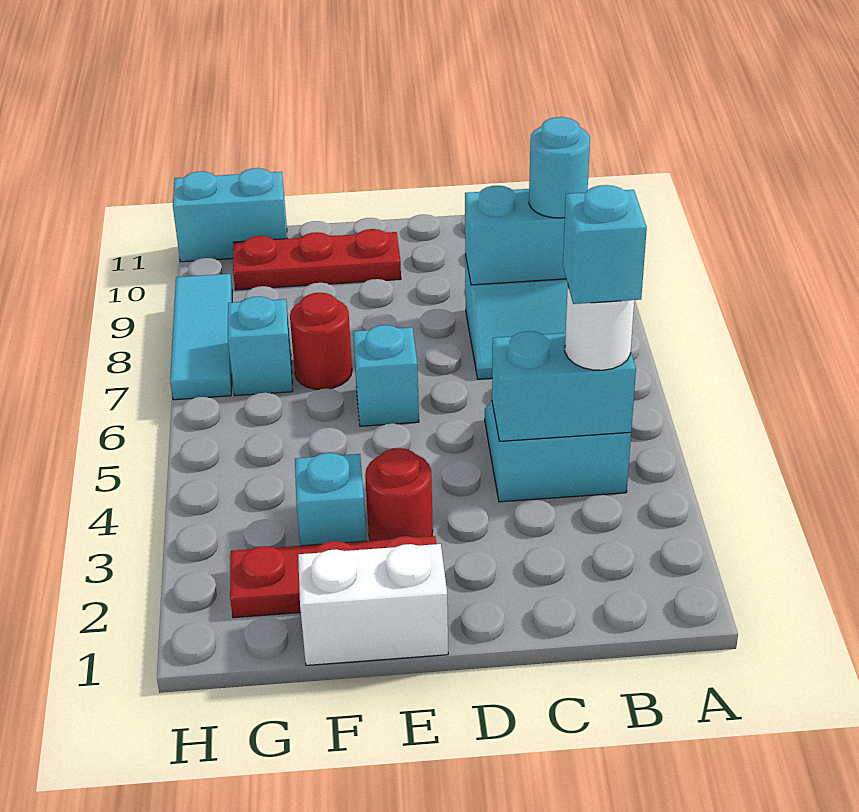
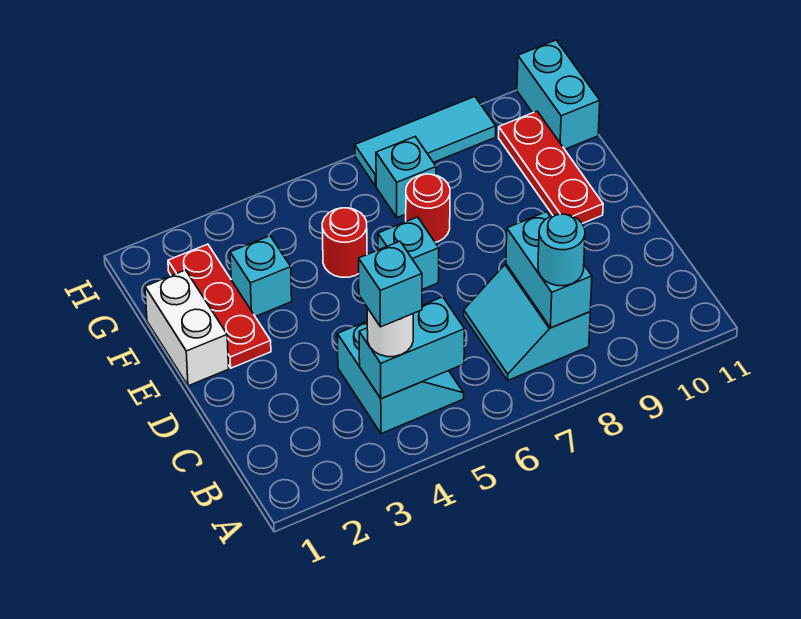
cyan 1x2 brick [492,331,636,441] -> cyan 1x2 brick turned to [359,297,465,399]
red 1x1 round brick [365,448,433,541] -> red 1x1 round brick moved to [322,208,367,277]

